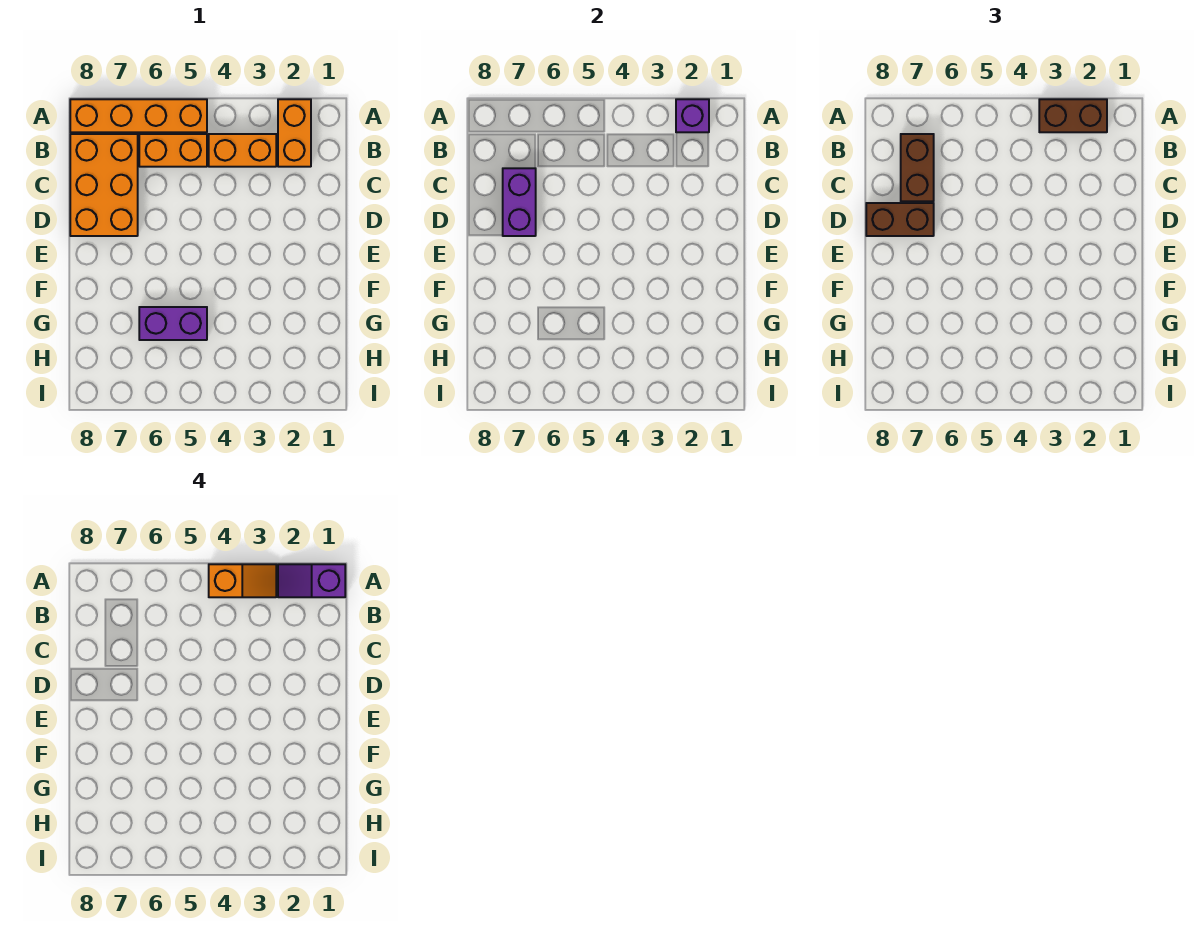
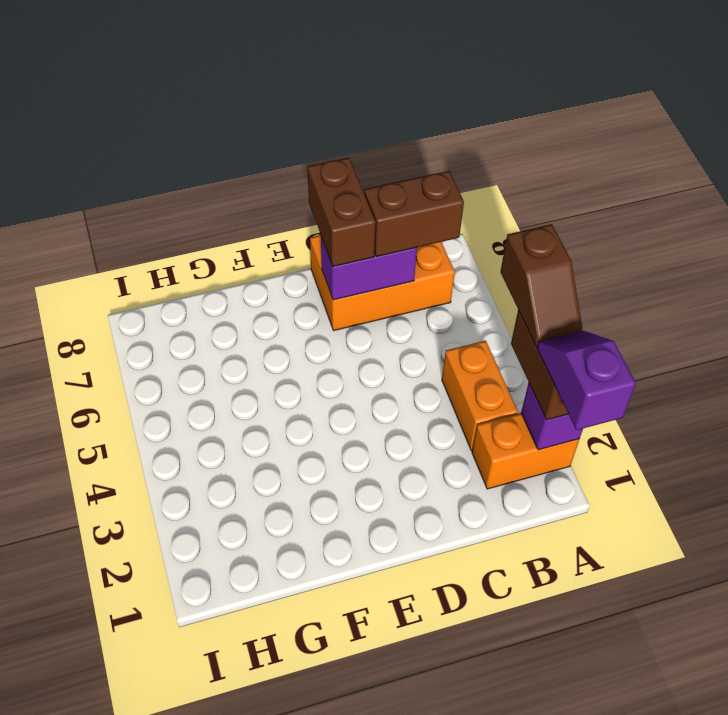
orange 1x2 slope [209,564,276,597] -> brown 1x2 slope [501,224,583,346]
orange 1x4 brick [70,99,207,132] -> none
orange 1x2 brick [139,134,207,167] -> none
purple 1x2 brick [139,307,207,340] -> none

